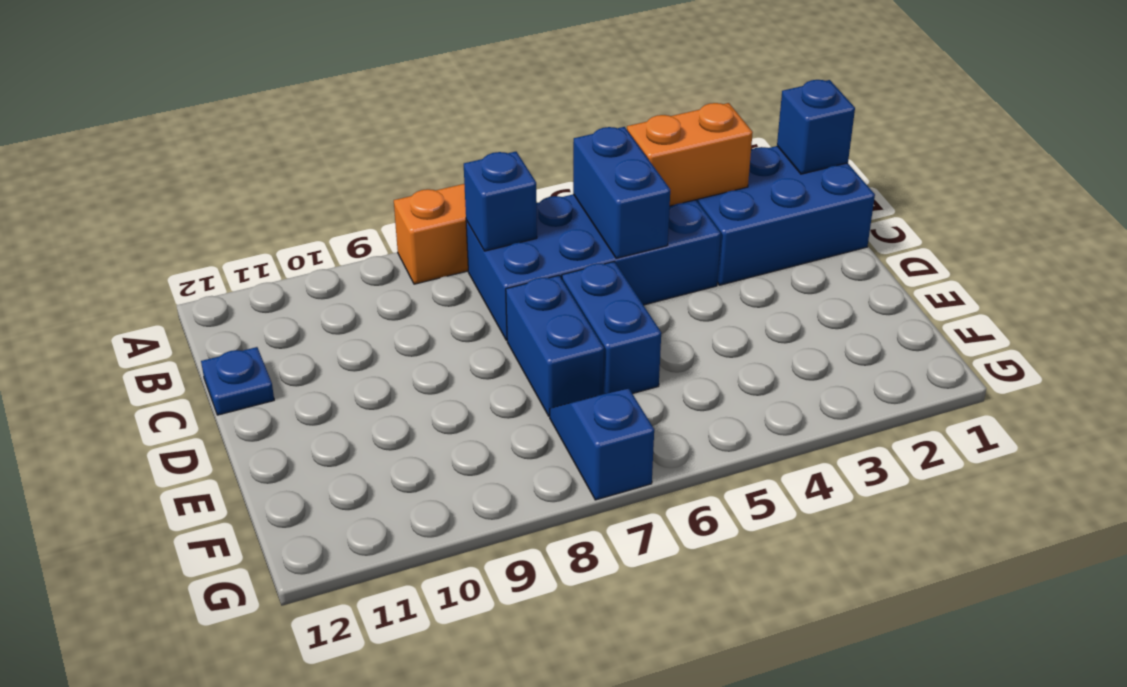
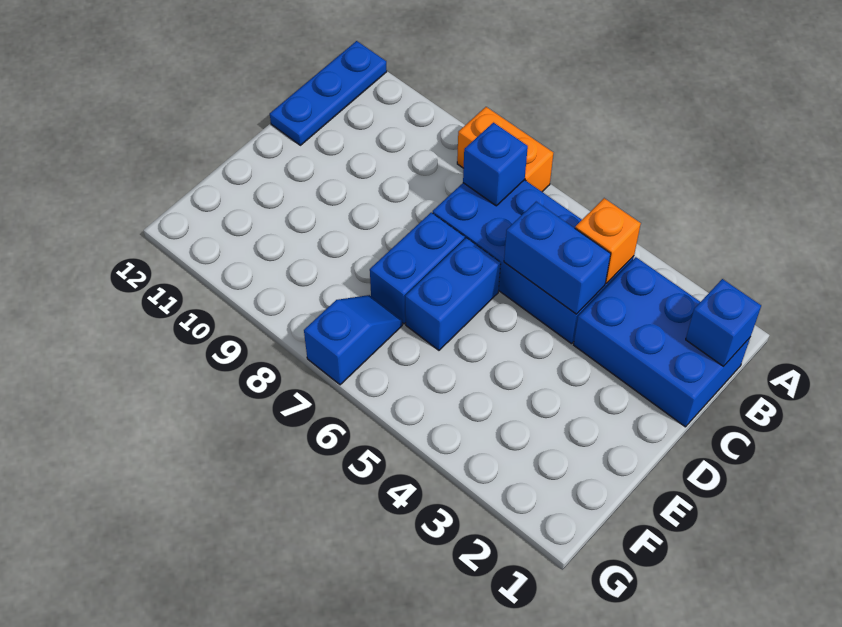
orange 1x2 brick [627,103,753,206] -> orange 1x1 brick [575,198,641,284]
blue 1x2 brick [573,127,670,258] -> blue 1x2 brick turned to [504,202,611,314]
blue 1x1 plate [201,347,274,415] -> blue 1x3 plate [270,41,387,145]

